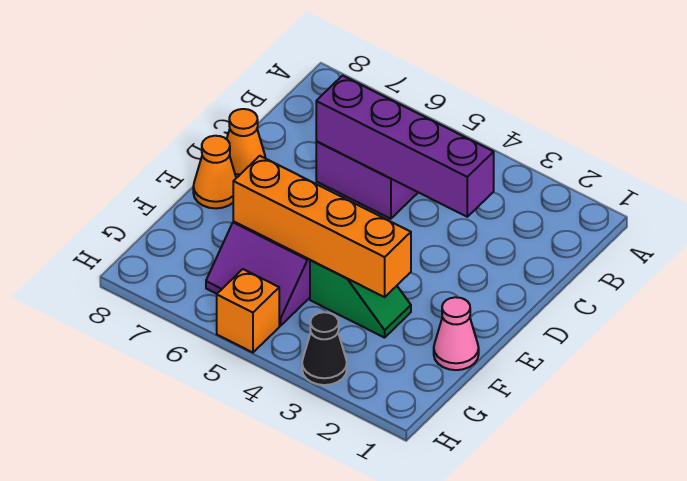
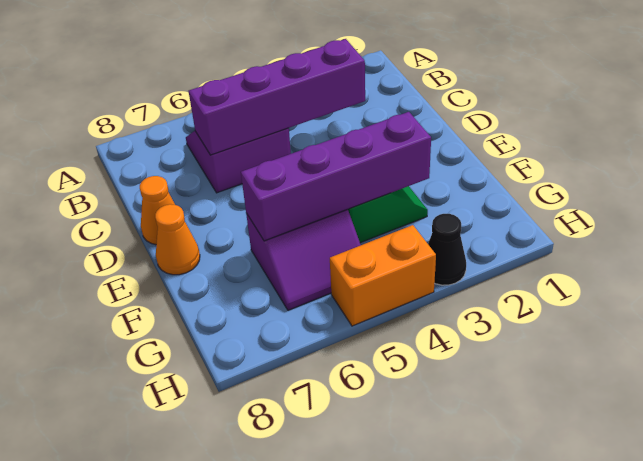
pink 1x1 cone [434,297,479,370] -> none
orange 1x4 brick [233,156,411,297] -> purple 1x4 brick [241,112,431,241]
orange 1x1 brick [217,269,279,353] -> orange 1x2 brick [330,225,436,326]

